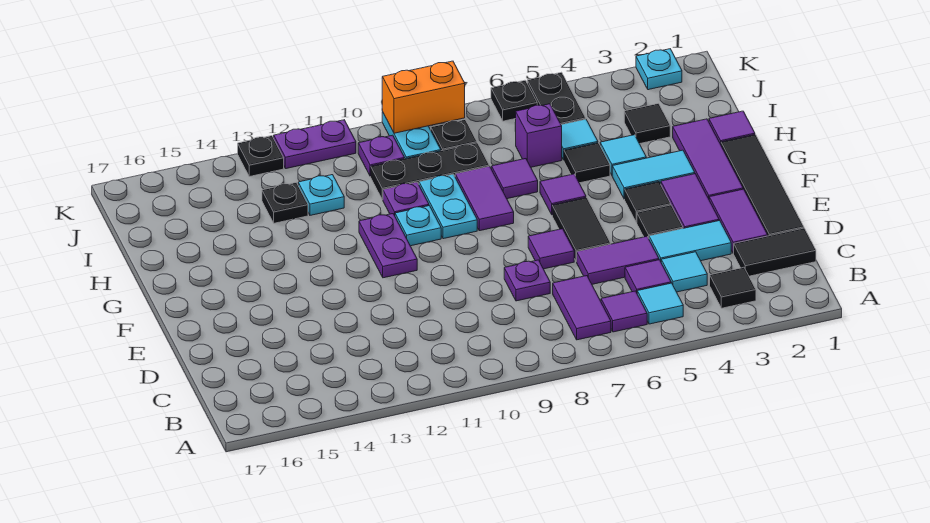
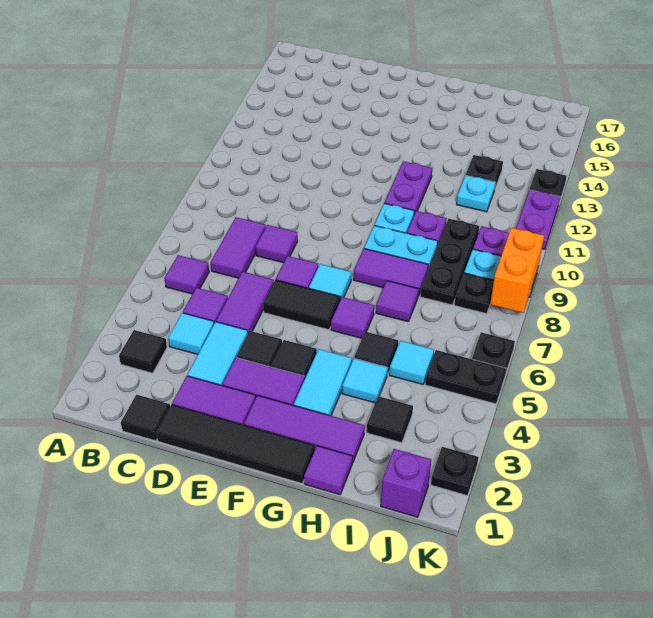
cyan 1x1 tile [637,283,683,324] -> cyan 1x1 tile moved to [309,264,351,300]
purple 1x2 tile [553,276,611,340] -> purple 1x2 tile turned to [211,217,266,278]
black 1x2 tile [733,228,816,276] -> black 1x1 tile [121,395,170,441]
purple 1x1 plate [504,260,550,301] -> purple 1x1 tile [256,225,298,263]
purple 1x2 plate [359,214,417,278] -> purple 1x2 plate turned to [385,161,432,214]
purple 1x1 brick [516,104,562,167] -> purple 1x1 brick moved to [381,449,431,517]
cyan 1x1 plate [636,49,682,90] -> black 1x1 plate [431,447,478,496]

